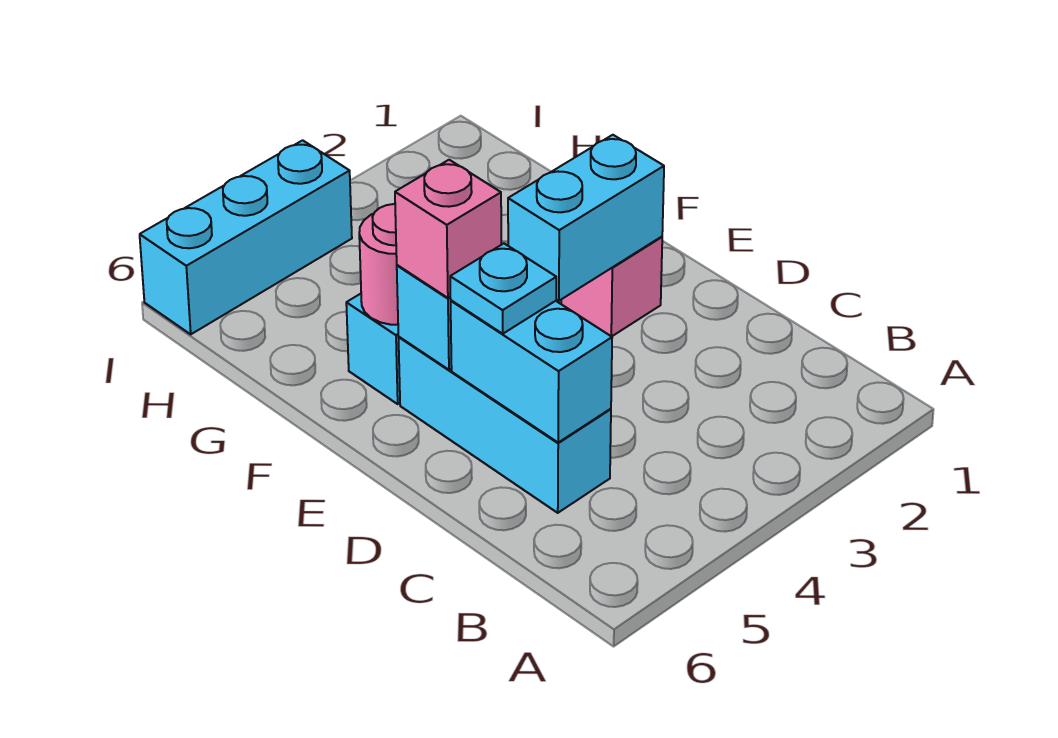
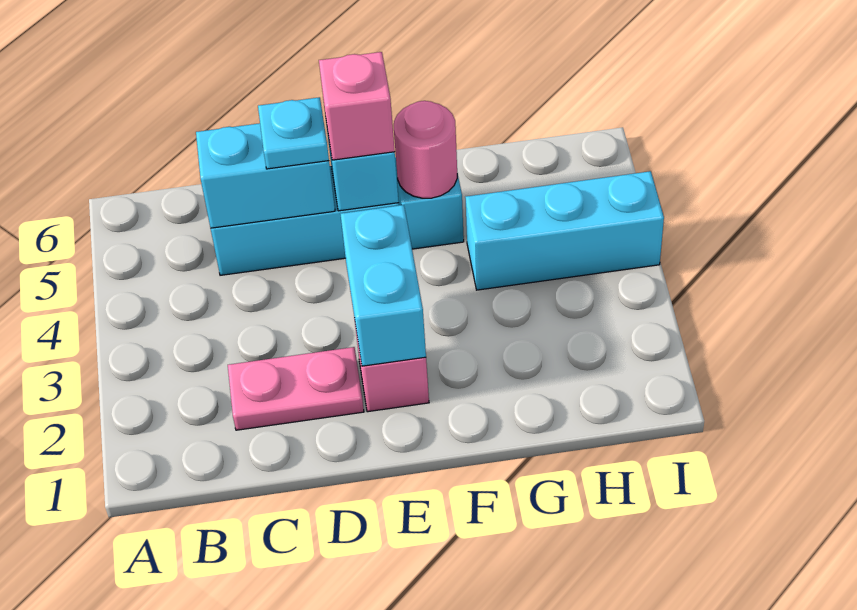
none -> pink 1x2 plate [228,347,364,430]
cyan 1x3 brick [140,140,352,334] -> cyan 1x3 brick turned to [465,171,664,290]

